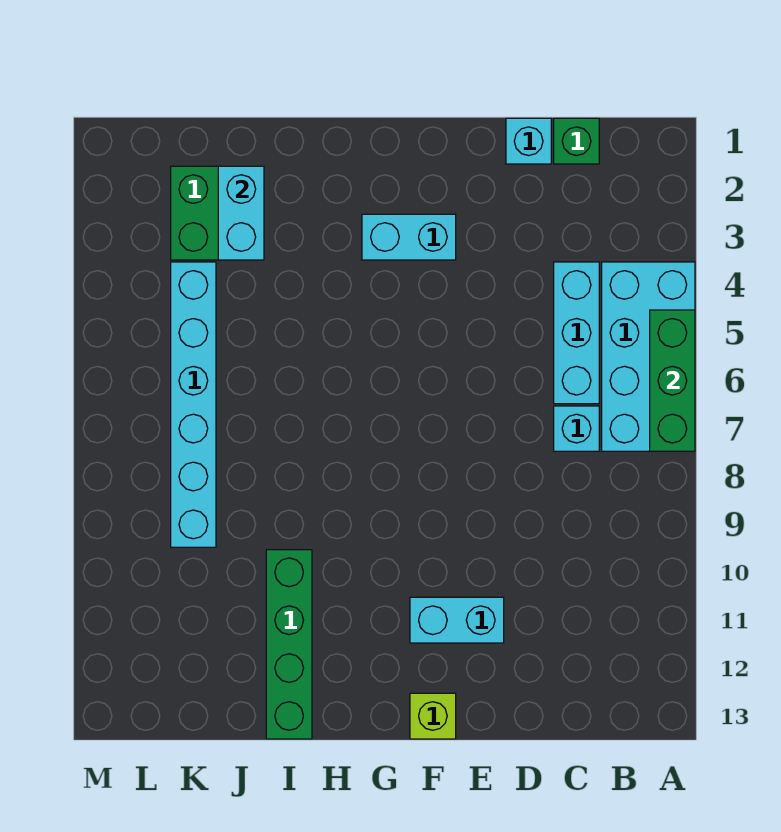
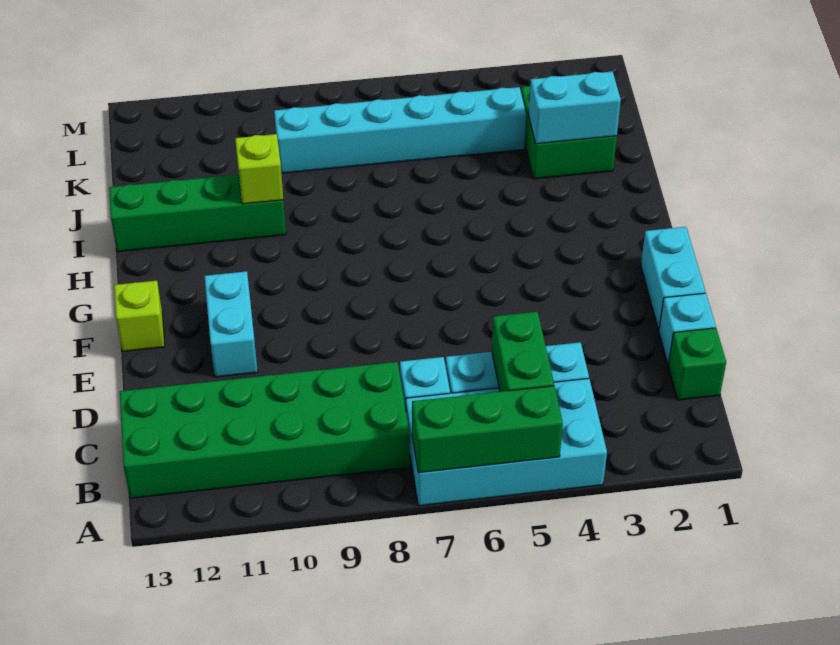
none -> green 1x2 brick [492,312,554,392]
none -> green 2x6 brick [120,362,410,498]
cyan 1x2 brick [362,214,456,260] -> cyan 1x2 brick moved to [641,227,705,330]
none -> lime 1x1 brick [235,134,283,204]

